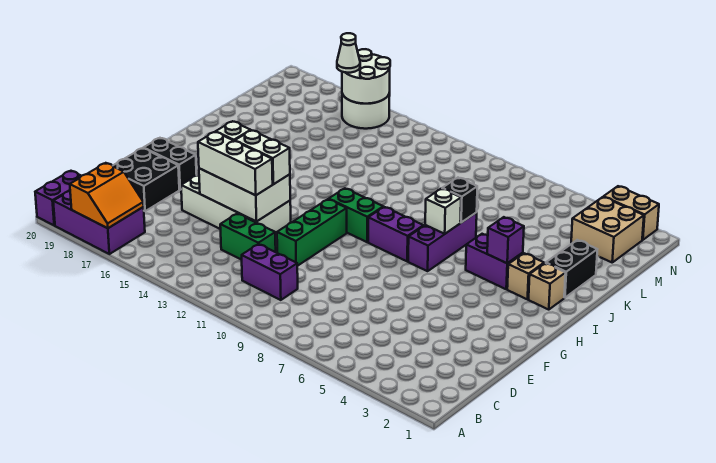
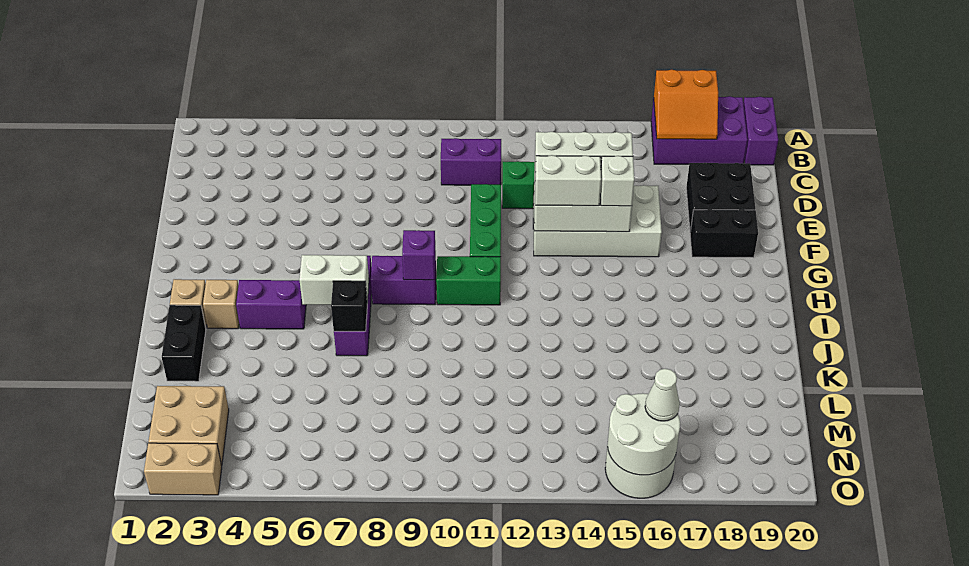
orange 2x2 slope [70,163,144,228] -> orange 2x2 slope turned to [654,70,718,139]
purple 1x1 brick [487,217,524,263] -> purple 1x1 brick moved to [402,230,436,280]
white 1x1 brick [425,188,461,234] -> white 1x2 brick [299,255,369,305]

